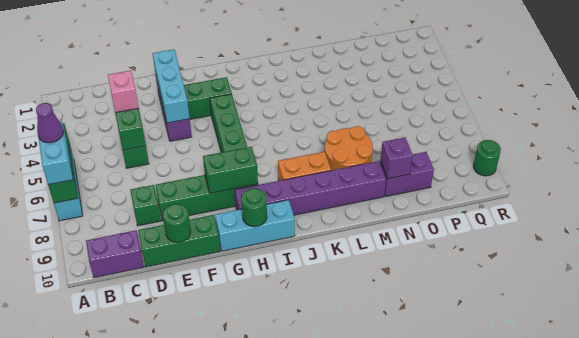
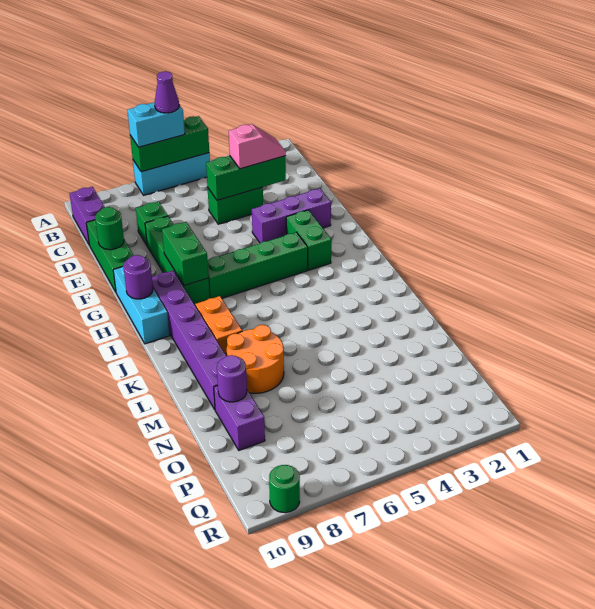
cyan 1x3 brick [153,50,190,123] -> none
green 1x1 round brick [241,188,267,227] -> purple 1x1 round brick [123,255,153,299]
purple 1x1 brick [380,137,413,179] -> purple 1x1 round brick [217,355,247,402]

